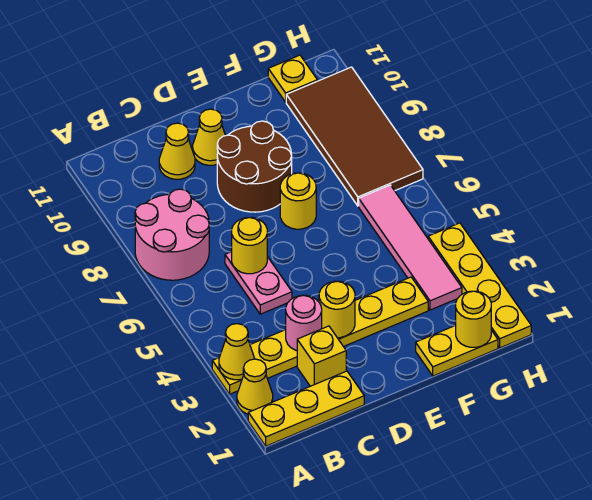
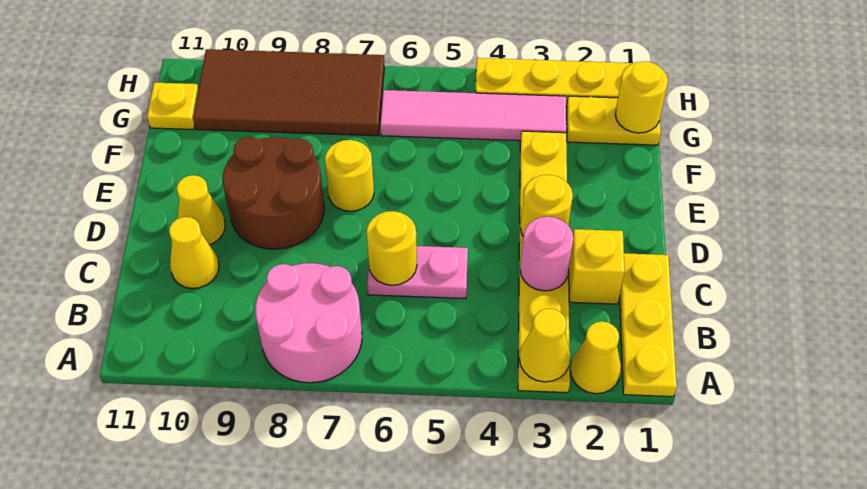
yellow 1x2 plate [416,325,498,376] -> yellow 1x2 plate turned to [567,96,661,145]

